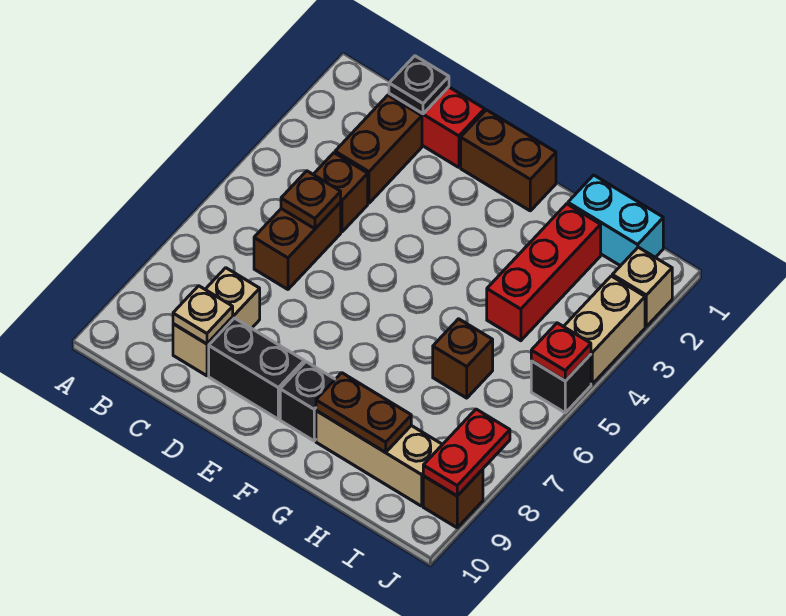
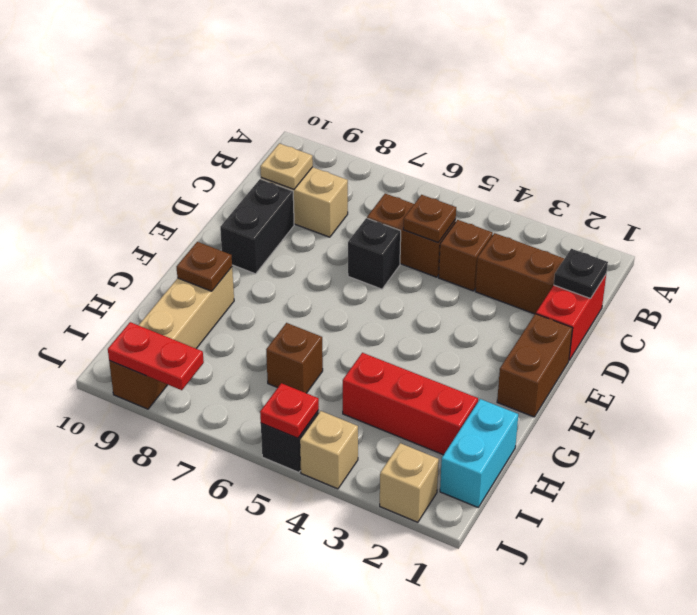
black 1x1 brick [280,362,335,441] -> black 1x1 brick moved to [348,218,401,289]
brown 1x2 plate [316,373,411,452] -> brown 1x1 plate [177,242,232,291]
tan 1x2 brick [564,276,645,384] -> tan 1x1 brick [300,411,358,489]

